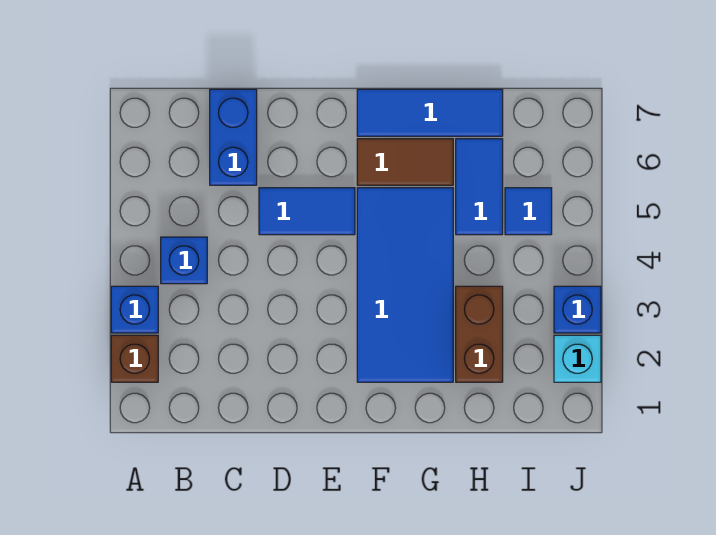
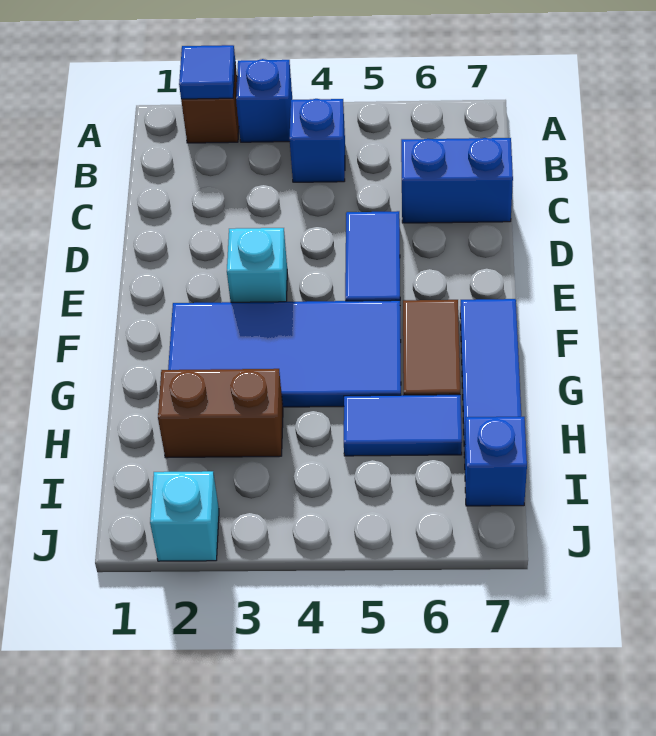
none -> cyan 1x1 brick [227,228,287,302]
blue 1x1 tile [505,188,552,235] -> blue 1x1 tile moved to [179,45,235,99]
blue 1x1 brick [554,286,601,333] -> blue 1x1 brick moved to [464,417,527,506]

